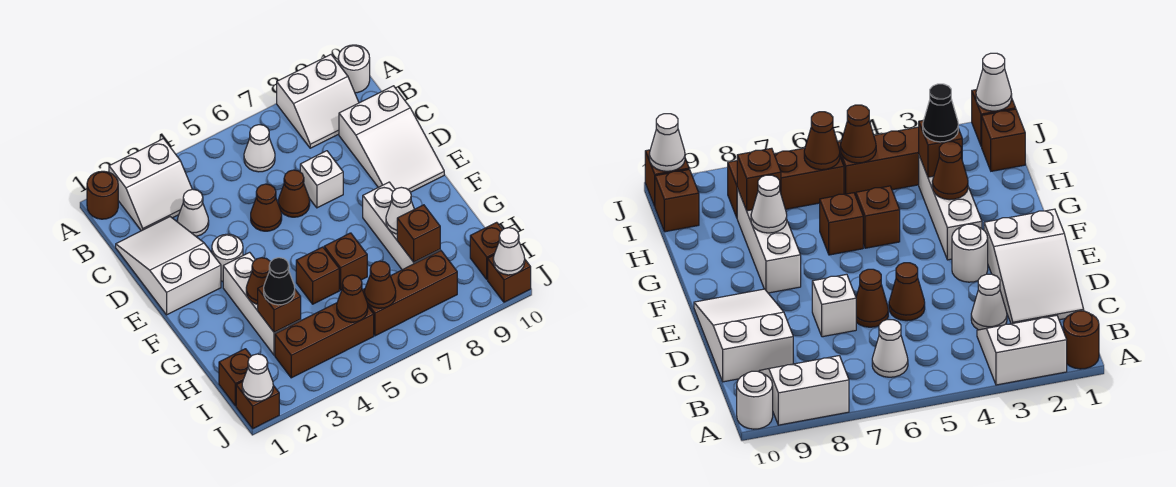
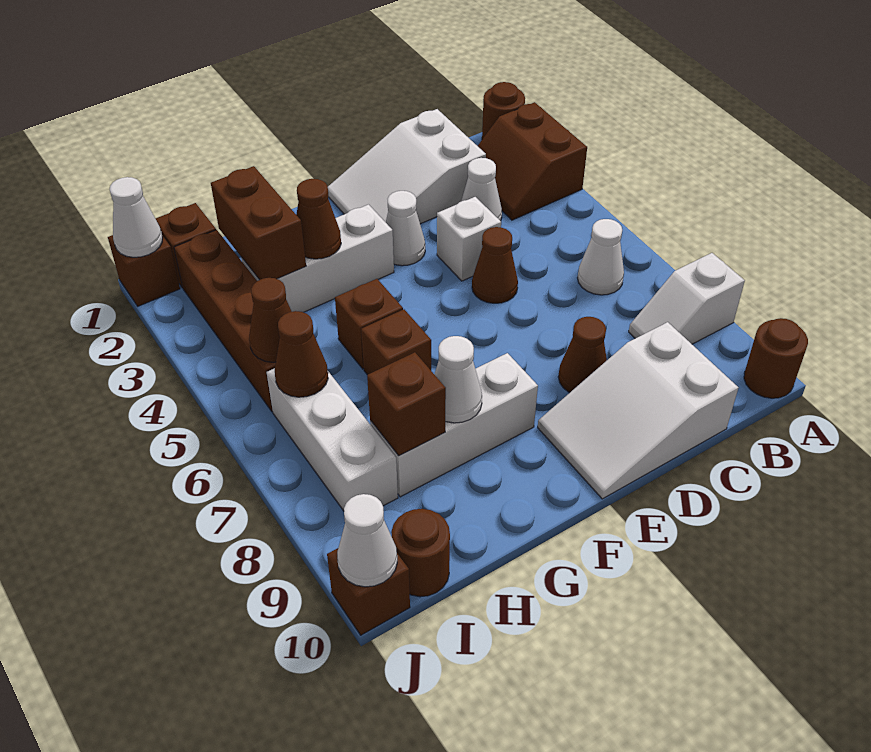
white 2x2 slope [109,139,192,231] -> brown 2x2 slope [478,102,587,220]
white 2x2 slope [277,55,359,148] -> white 1x2 slope [629,253,745,344]
white 1x1 round brick [338,45,370,93] -> brown 1x1 round brick [744,318,808,398]
white 2x3 slope [116,217,221,315] -> white 2x3 slope turned to [328,109,486,224]
brown 1x1 cone [278,170,310,217] -> brown 1x1 cone moved to [558,317,607,393]
white 1x1 brick [300,151,343,208] -> white 1x1 brick moved to [437,197,501,281]
white 1x1 round brick [212,234,243,282] -> white 1x1 cone [386,191,425,266]
brown 1x1 brick [258,285,301,332] -> brown 1x2 brick [211,166,306,280]
black 1x1 cone [264,258,295,305] -> none
brown 1x3 brick [275,303,374,378] -> brown 1x4 brick [174,230,276,412]
brown 1x3 brick [363,250,457,336] -> white 1x3 brick [267,368,398,511]
brown 1x1 brick [470,222,502,279] -> brown 1x1 round brick [391,509,450,597]

